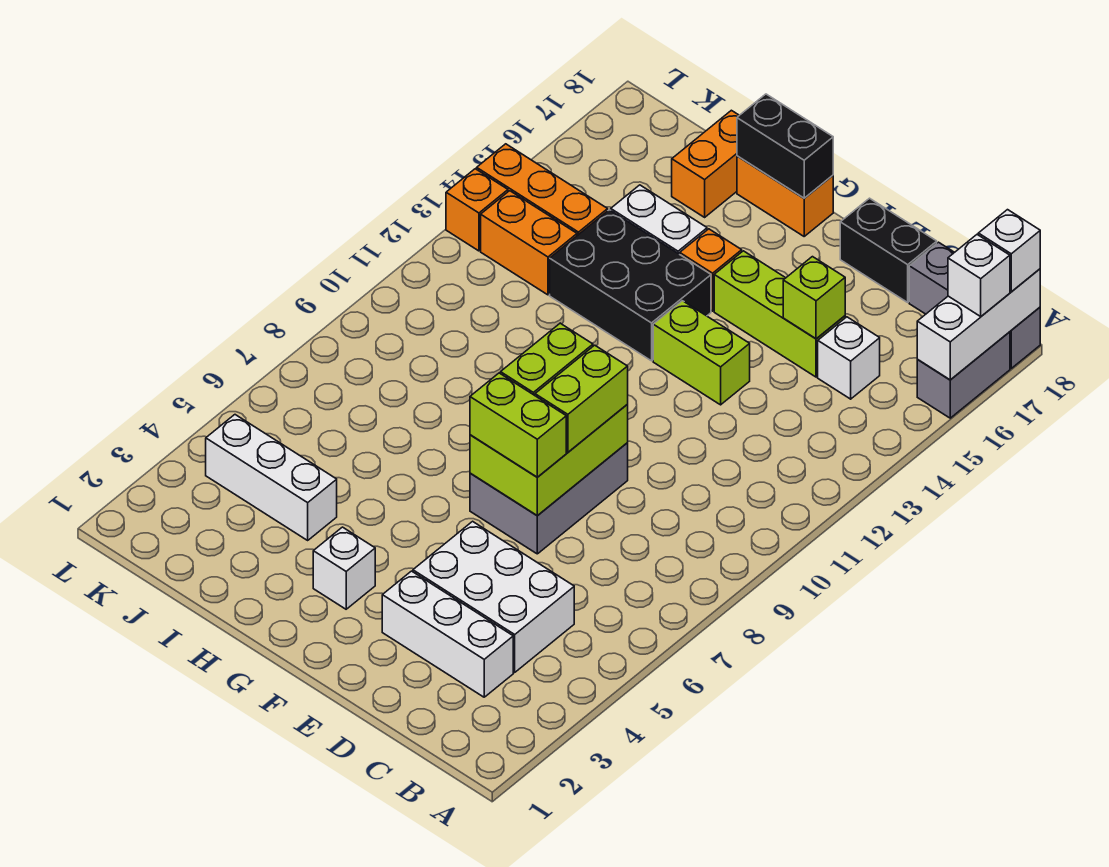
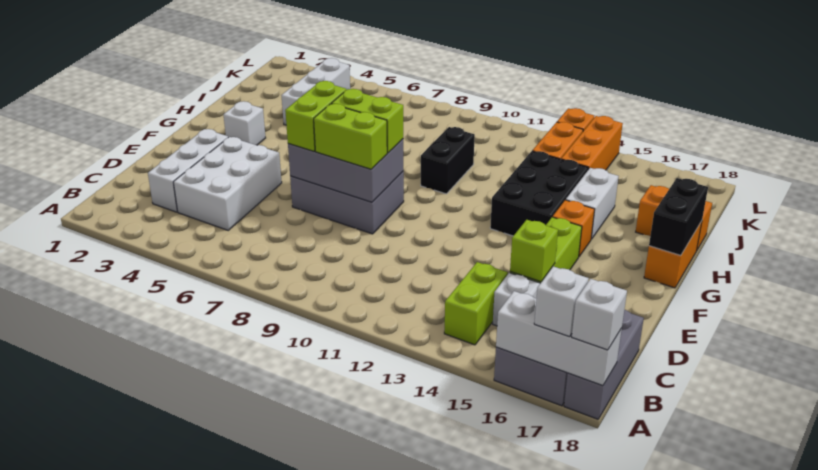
black 1x2 brick [840,198,937,302] -> black 1x2 brick moved to [421,127,475,194]
lime 2x3 brick [470,405,628,516] -> grey 2x3 brick [288,139,404,202]
lime 1x2 brick [653,301,750,405] -> lime 1x2 brick moved to [444,262,508,345]

